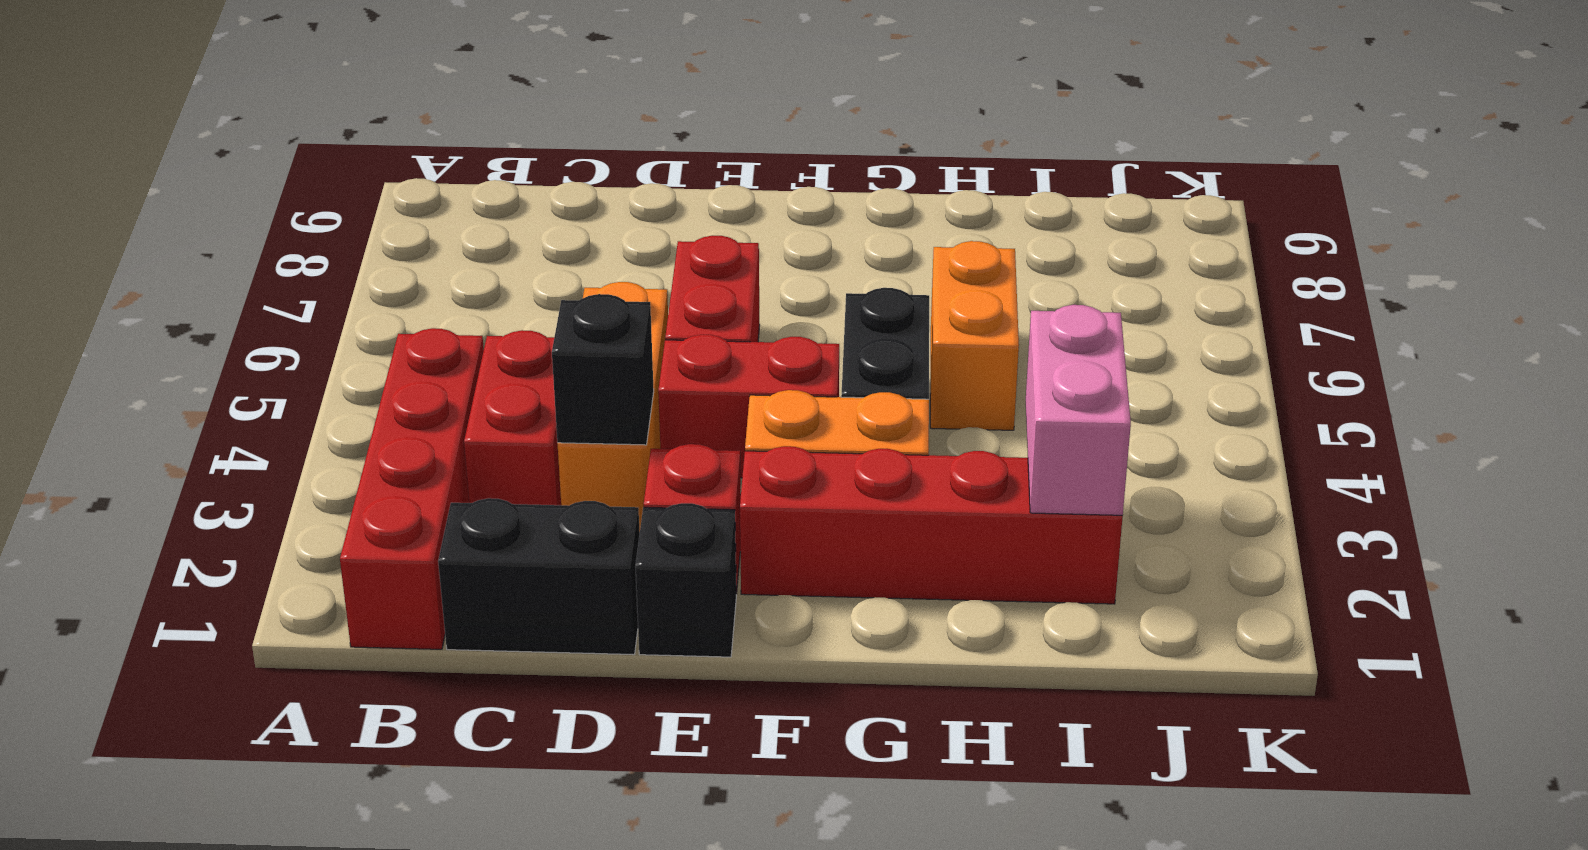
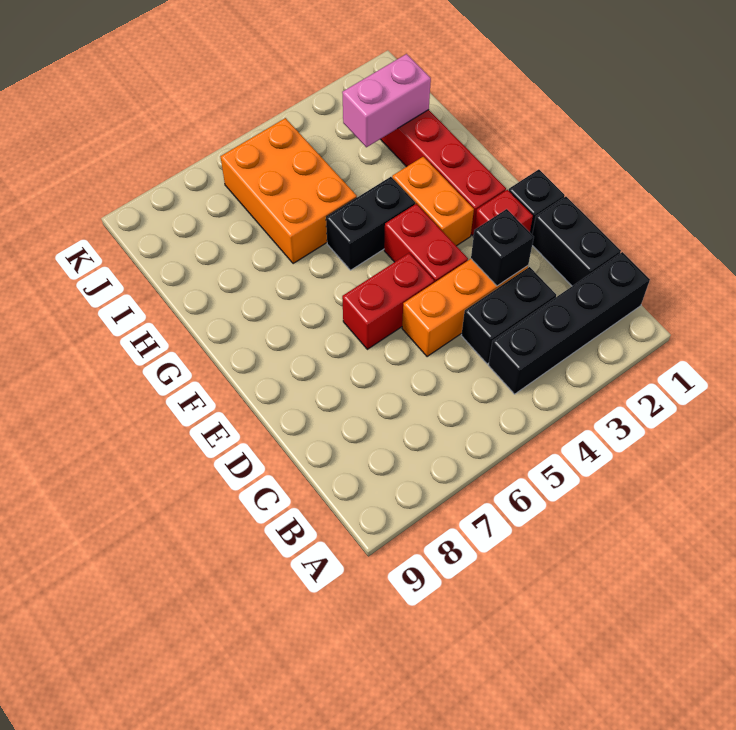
red 1x4 brick [340,328,484,649] -> black 1x4 brick [488,252,650,394]
red 1x2 brick [464,330,561,505] -> black 1x2 brick [461,267,556,364]
orange 1x2 brick [930,241,1019,430] -> orange 2x3 brick [220,118,357,264]

